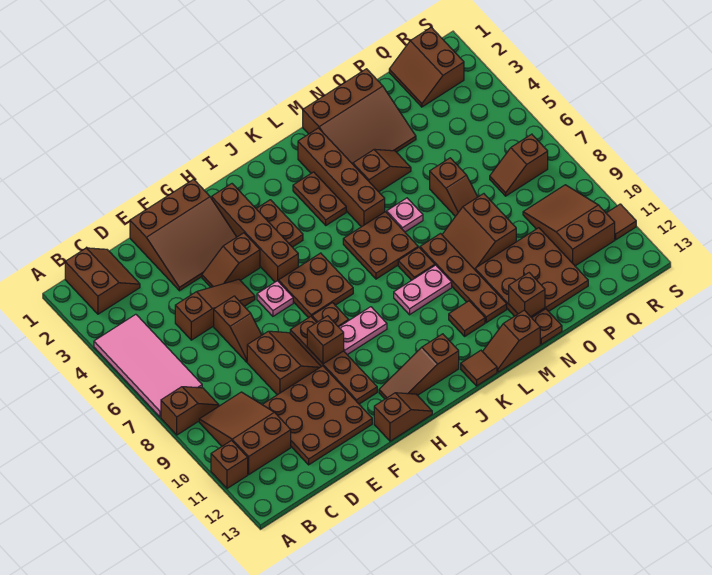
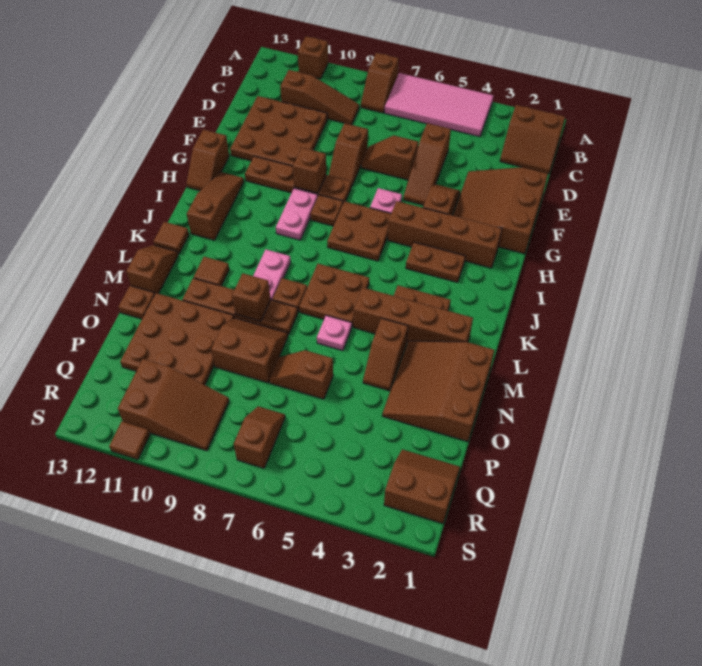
brown 2x3 slope [199,392,291,474] -> brown 1x3 slope [280,70,359,125]
brown 2x2 slope [247,331,321,395] -> brown 1x2 slope [329,123,368,187]
brown 1x1 brick [509,273,545,317] -> brown 1x1 brick moved to [232,273,271,321]

